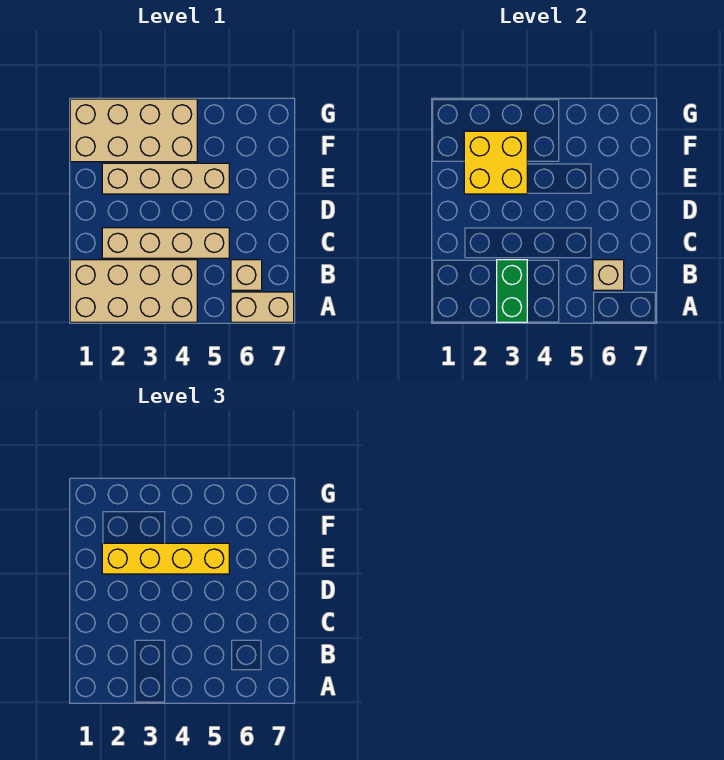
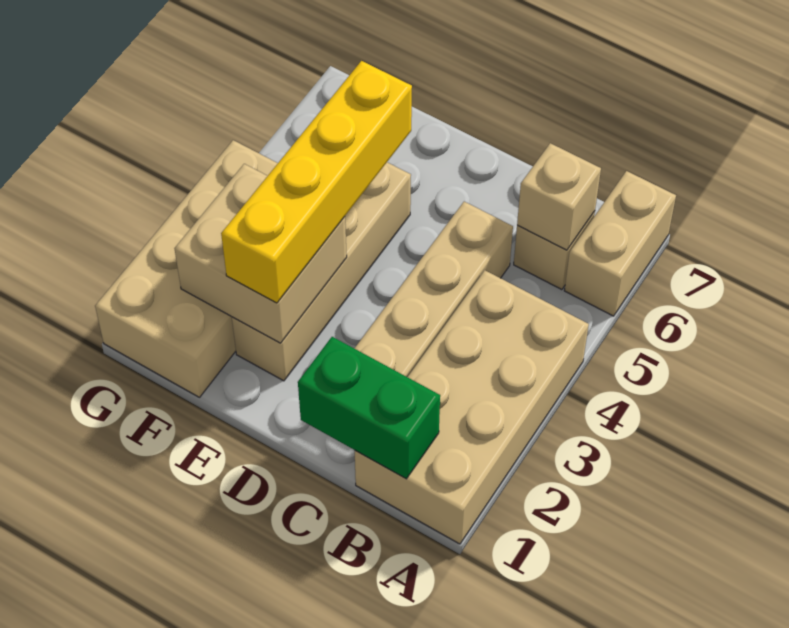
green 1x2 brick [497,260,527,322] -> green 1x2 brick moved to [298,337,440,479]
yellow 2x2 brick [464,131,527,194] -> tan 2x2 brick [175,164,347,343]

